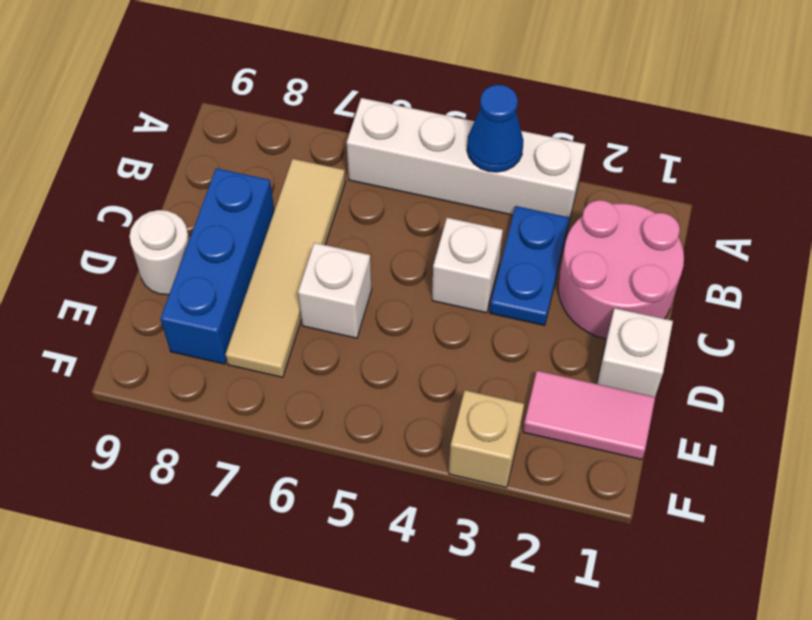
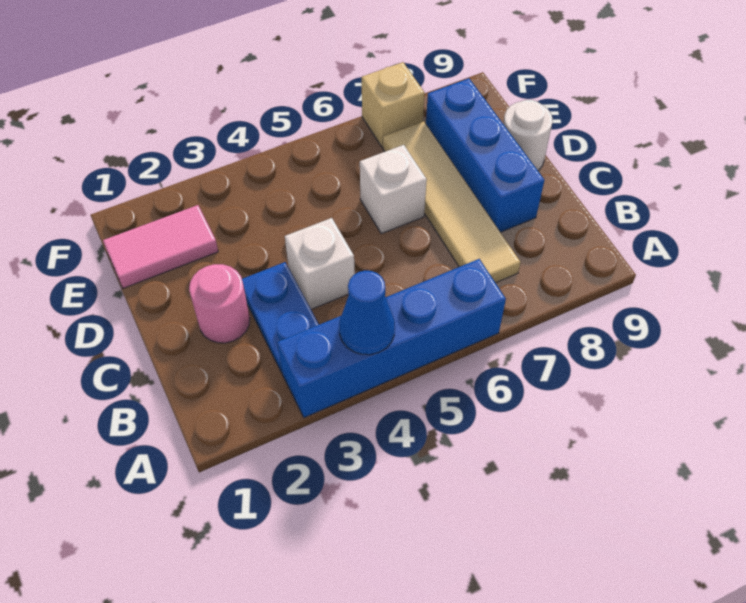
white 1x4 brick [347,98,585,221] -> blue 1x4 brick [277,259,506,418]
pink 2x2 round brick [558,200,684,339] -> pink 1x1 round brick [189,264,250,343]
white 1x1 brick [597,308,673,397] -> none
tan 1x1 brick [449,390,524,488] -> tan 1x1 brick moved to [362,62,425,147]

